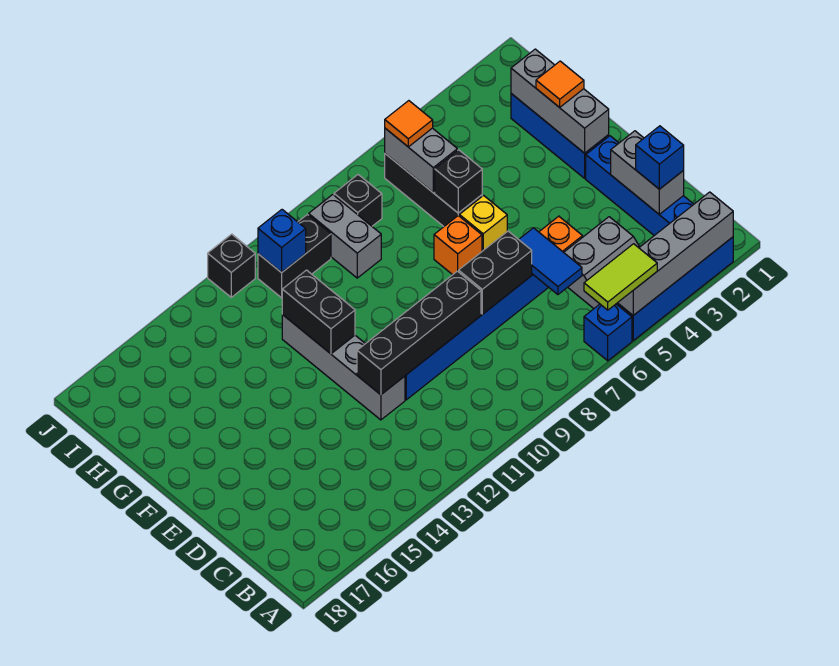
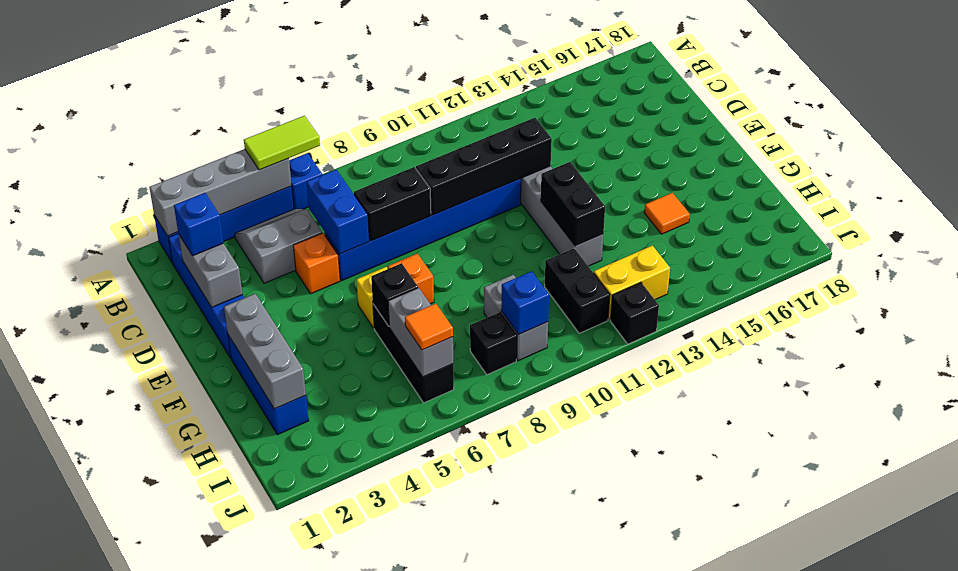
blue 1x2 tile [519,228,582,295] -> blue 1x2 brick [307,170,369,254]
orange 1x1 tile [536,61,584,107] -> orange 1x1 tile moved to [644,193,690,234]
black 1x2 brick [258,215,331,298] -> black 1x2 brick turned to [545,248,610,333]
blue 1x1 brick [258,210,306,273] -> blue 1x1 brick moved to [501,271,549,335]
none -> yellow 1x2 brick [594,245,670,320]

